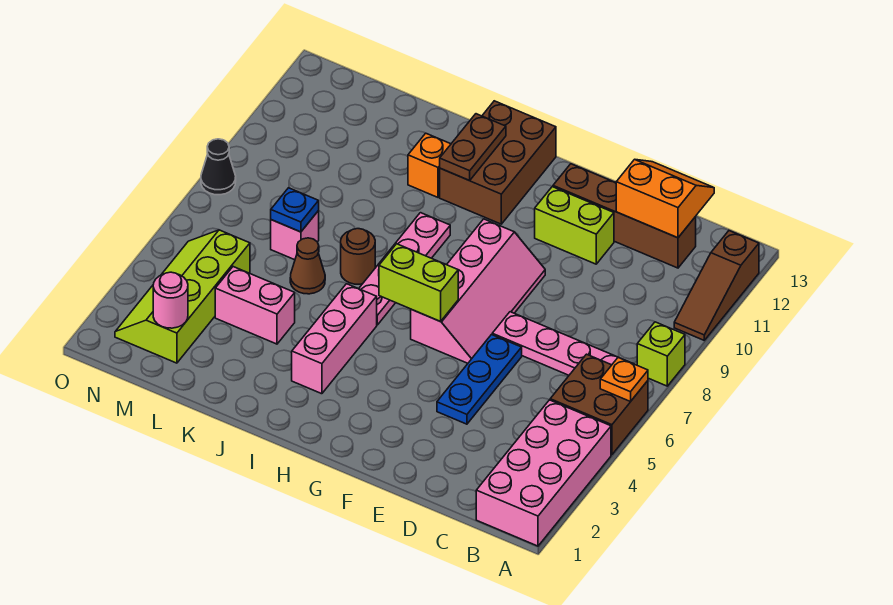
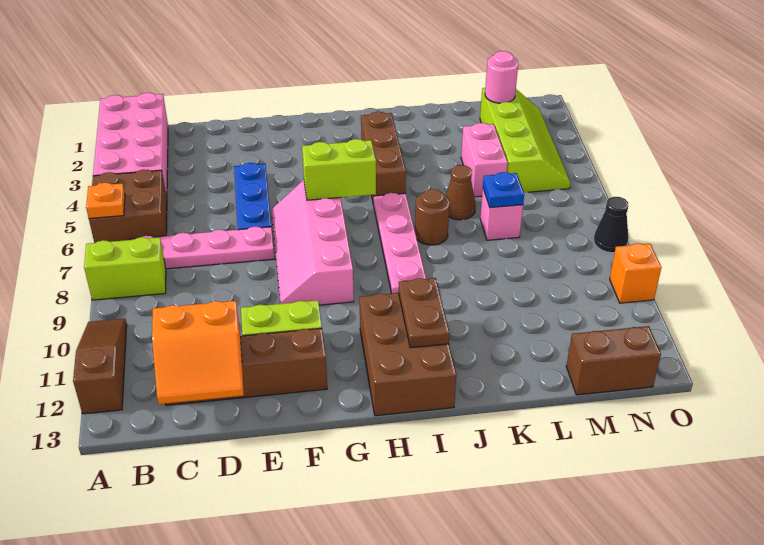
lime 1x1 brick [637,322,685,386] -> lime 1x2 brick [84,237,166,300]
pink 1x3 brick [292,284,377,394] -> brown 1x3 brick [361,112,406,205]
orange 1x1 brick [408,133,451,197] -> orange 1x1 brick moved to [610,243,661,303]
pink 1x2 brick [215,267,295,344] -> pink 1x2 brick turned to [461,123,508,197]
none -> brown 1x2 brick [566,326,661,395]

